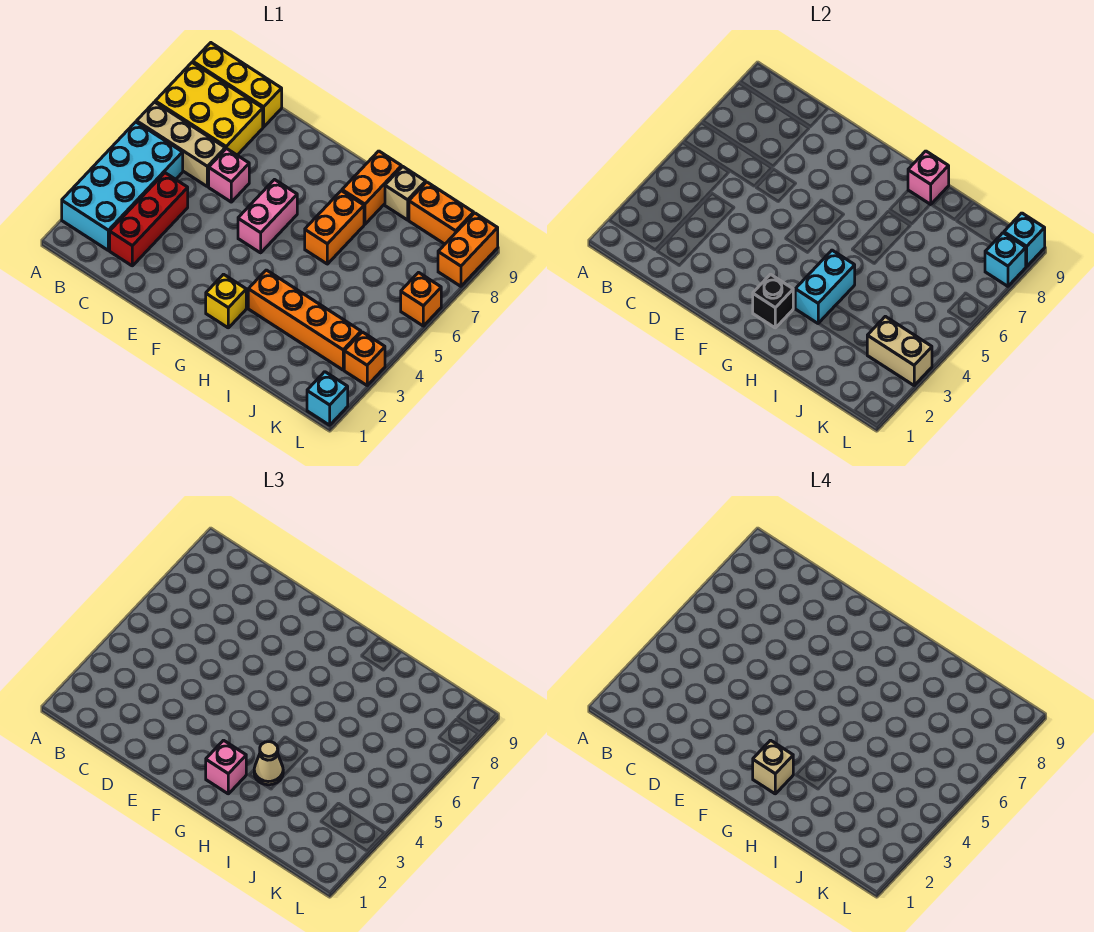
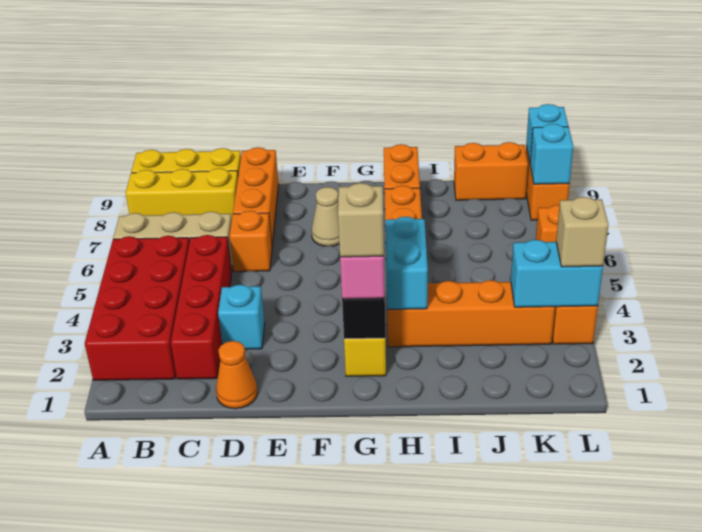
cyan 2x4 brick [62,122,183,250] -> red 2x4 brick [85,236,189,380]
yellow 2x3 brick [155,62,263,155] -> yellow 1x3 brick [126,168,238,219]
red 1x3 brick [110,173,188,266] -> red 1x4 brick [171,235,232,379]
none -> orange 1x1 cone [216,341,258,409]
pink 1x1 brick [209,148,249,202] -> orange 1x1 brick [230,211,272,272]
none -> orange 1x3 brick [233,147,279,245]
pink 1x2 brick [238,180,297,253] -> none
tan 1x1 cone [254,742,283,785] -> tan 1x1 cone moved to [311,187,339,246]
pink 1x1 brick [908,151,949,205] -> none
tan 1x1 brick [385,167,426,220] -> tan 1x1 brick moved to [556,197,609,267]
tan 1x2 brick [867,316,932,385] -> cyan 1x2 brick [511,240,603,307]
cyan 1x1 brick [307,372,348,425] -> cyan 1x1 brick moved to [218,285,265,349]

